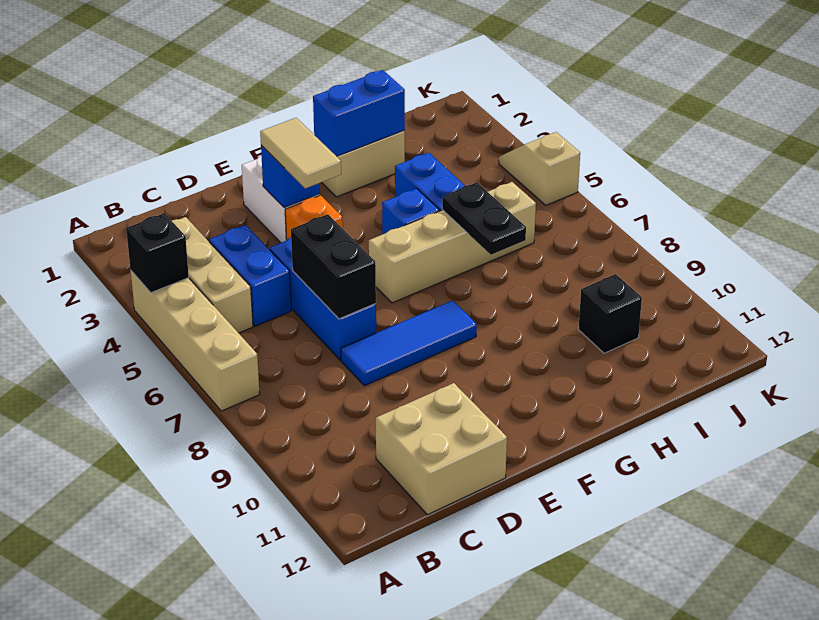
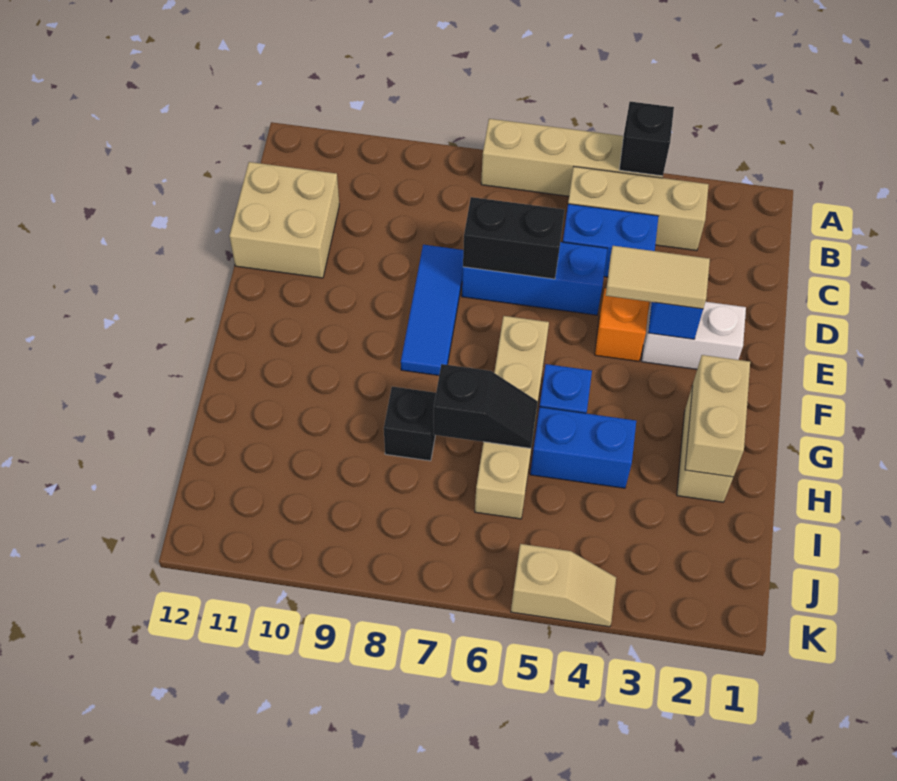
blue 1x2 brick [313,70,405,156] -> tan 1x2 brick [685,355,750,477]
black 1x2 plate [442,183,526,255] -> black 1x2 slope [434,364,538,448]
black 1x1 brick [579,274,642,353] -> black 1x1 brick moved to [384,387,436,461]

